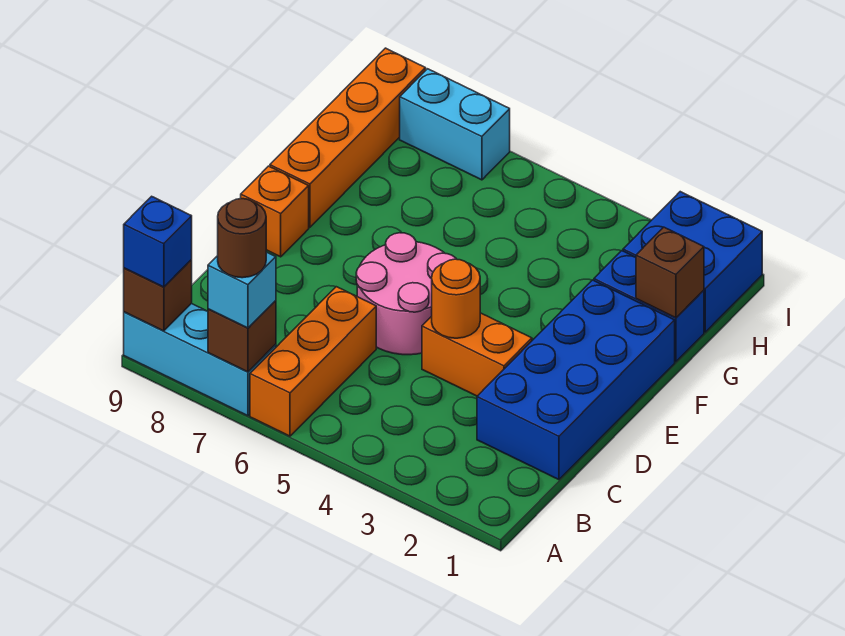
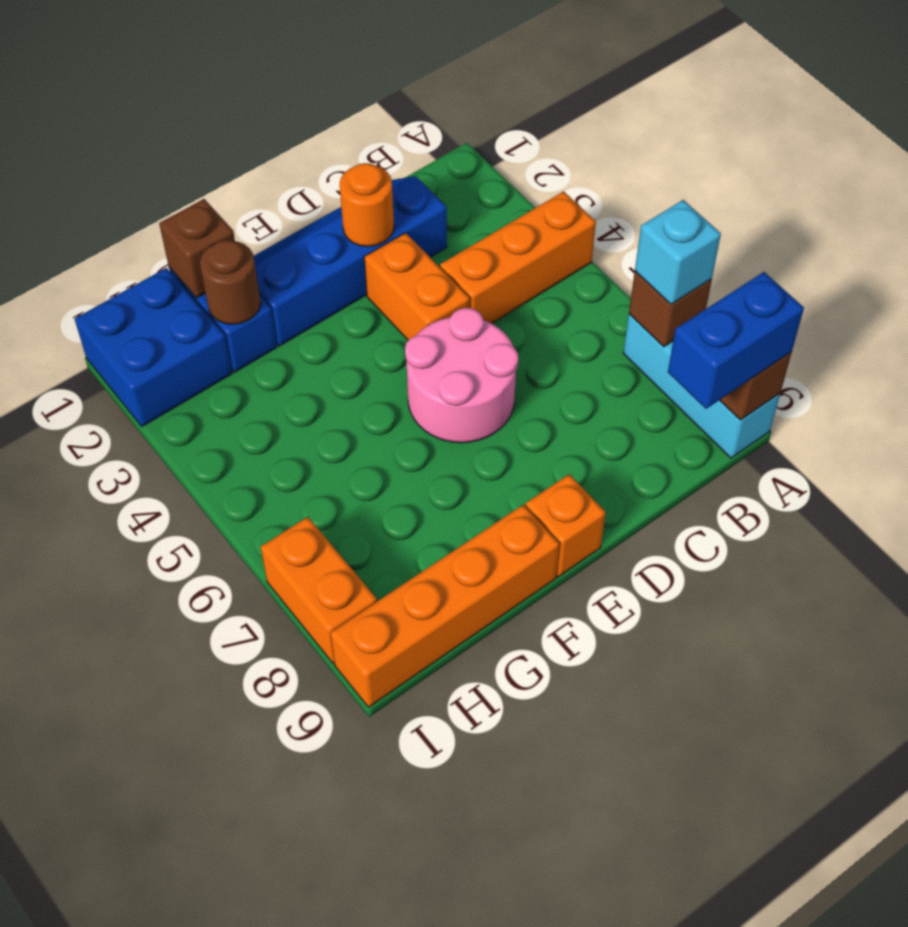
orange 1x3 brick [250,287,376,436] -> orange 1x3 brick moved to [440,191,596,323]
brown 1x1 round brick [218,199,266,278] -> brown 1x1 round brick moved to [200,240,261,324]
blue 1x1 brick [124,196,192,287] -> blue 1x2 brick [668,272,804,409]
blue 2x4 brick [477,280,675,480] -> blue 2x4 slope [254,176,447,346]
orange 1x1 round brick [432,259,480,338] -> orange 1x1 round brick moved to [340,163,394,247]
cyan 1x2 brick [400,69,510,180] -> orange 1x2 brick [261,517,377,663]

